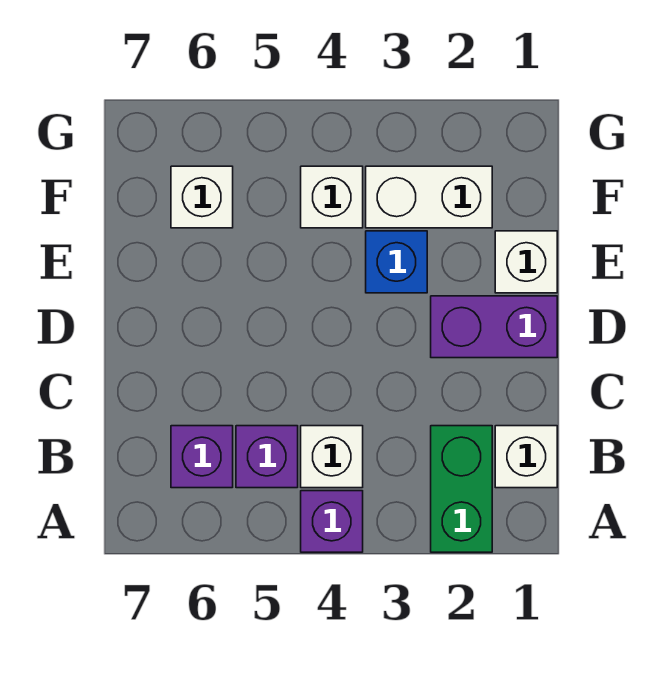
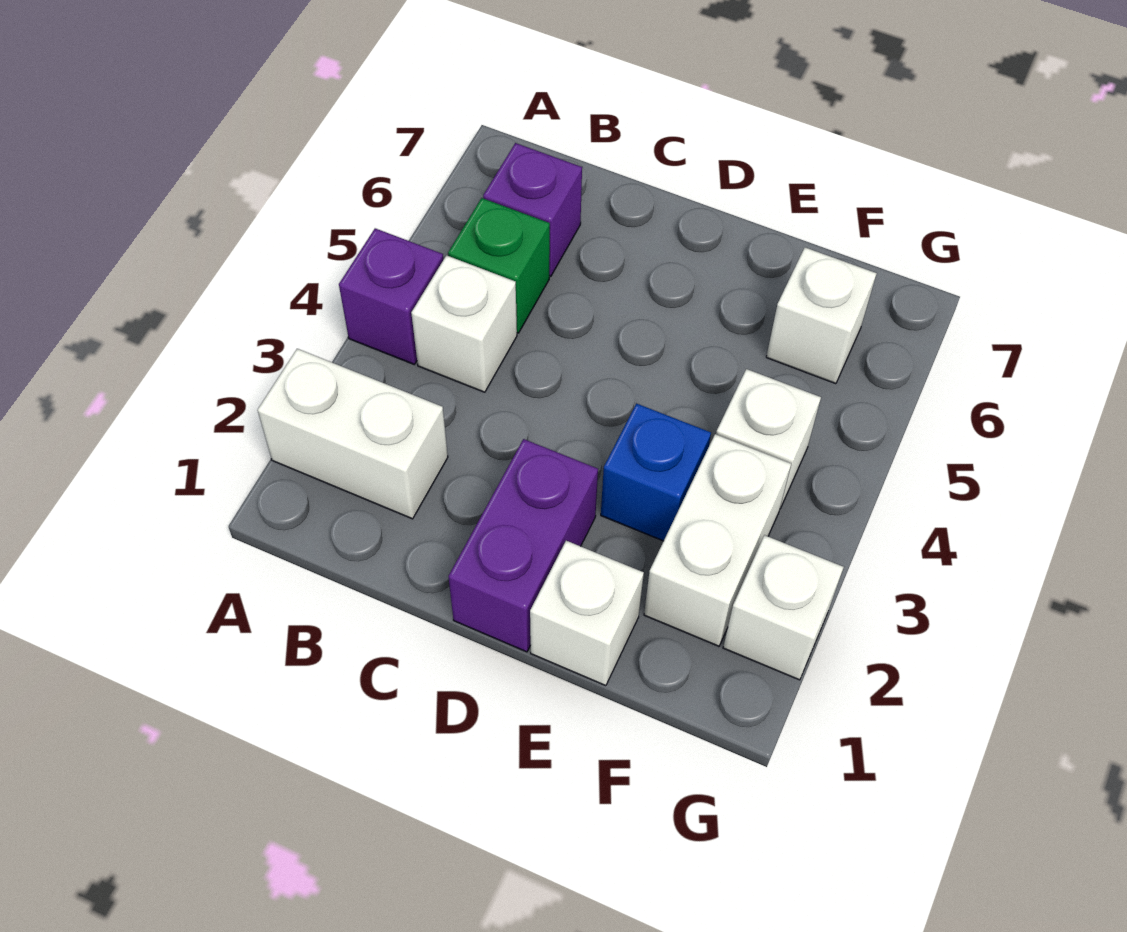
green 1x2 brick [431,426,492,552] -> white 1x2 brick [258,349,448,519]
white 1x1 brick [495,426,557,488] -> white 1x1 brick moved to [723,535,844,680]
purple 1x1 brick [236,426,298,488] -> green 1x1 brick [448,198,550,333]

